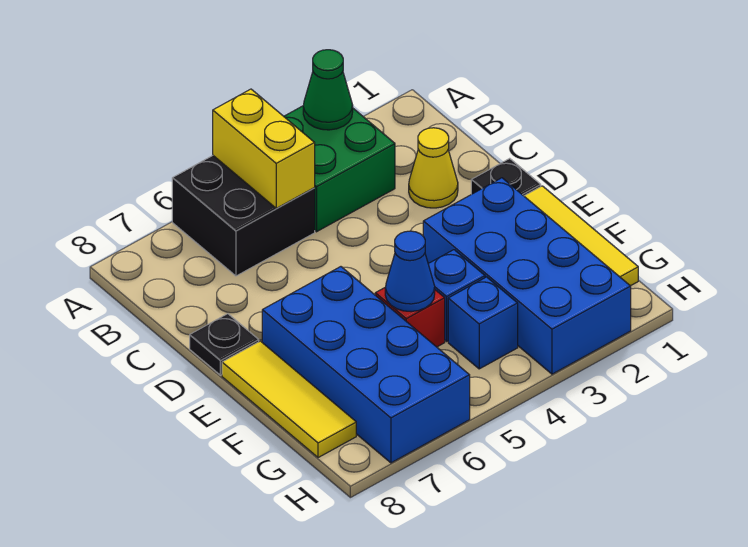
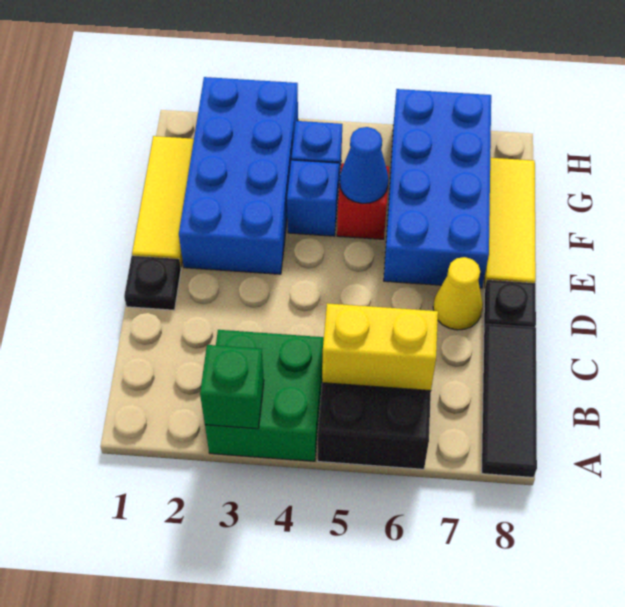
green 1x1 cone [303,50,353,130] -> green 1x1 brick [200,345,264,429]
yellow 1x2 brick [213,89,315,208] -> yellow 1x2 brick turned to [322,303,438,391]
none -> black 1x3 tile [482,324,537,478]
yellow 1x1 cone [409,128,458,208] -> yellow 1x1 cone moved to [433,257,483,330]

